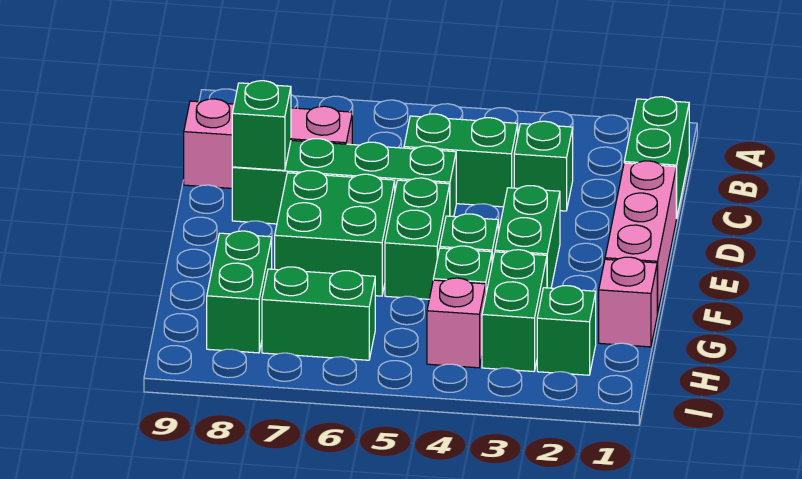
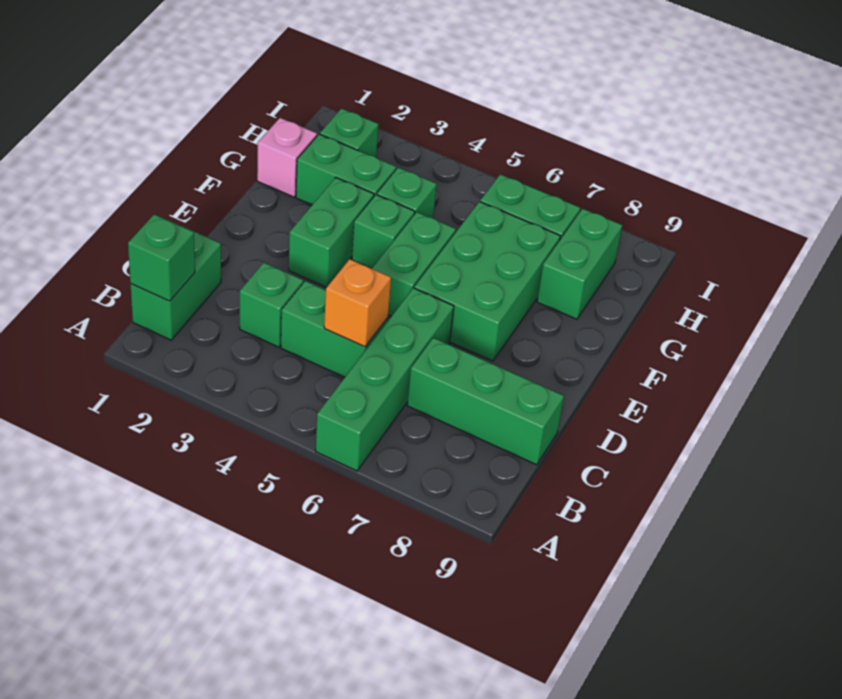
none -> orange 1x1 brick [324,259,391,347]
pink 1x3 brick [184,99,352,188] -> green 1x3 brick [407,338,564,465]
pink 1x3 brick [605,161,676,315] -> none
green 1x4 brick [232,139,456,224] -> green 1x4 brick turned to [316,288,454,471]
green 1x1 brick [232,81,291,170] -> green 1x1 brick moved to [128,214,195,301]
green 2x2 brick [275,171,395,296] -> green 2x3 brick [414,202,560,361]
green 1x2 brick [482,250,547,371] -> green 1x2 brick turned to [296,134,396,205]
pink 1x1 brick [427,278,486,368] -> none

